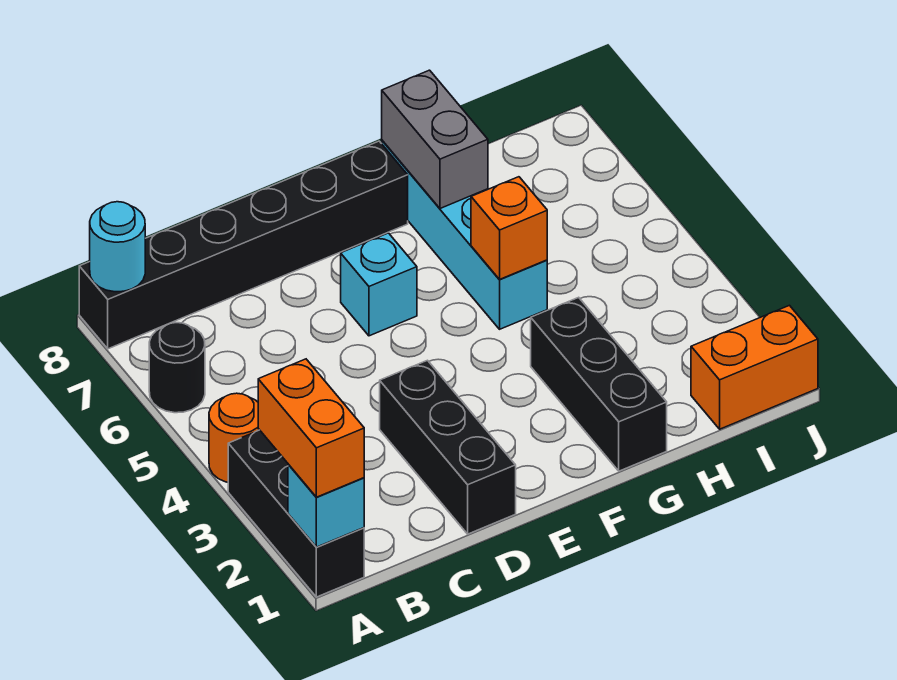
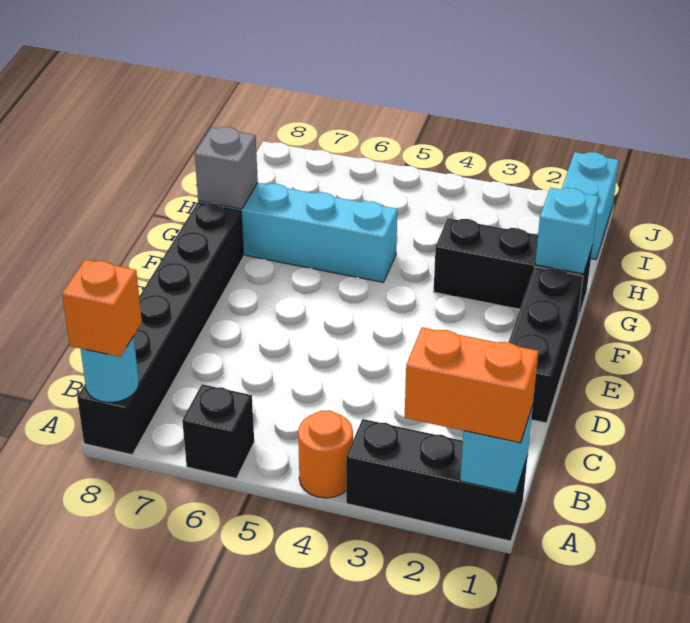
black 1x1 round brick [149,323,205,413] -> black 1x1 brick [182,384,254,478]
black 1x3 brick [380,360,516,534] -> black 1x3 brick turned to [509,267,583,423]
cyan 1x1 brick [341,233,417,336] -> cyan 1x1 brick moved to [535,188,599,274]
orange 1x1 brick [471,177,547,280] -> orange 1x1 brick moved to [62,260,142,357]
grey 1x2 brick [382,70,488,208] -> grey 1x1 brick [195,127,258,209]
orange 1x2 brick [691,305,818,429] -> cyan 1x2 brick [562,152,619,259]

